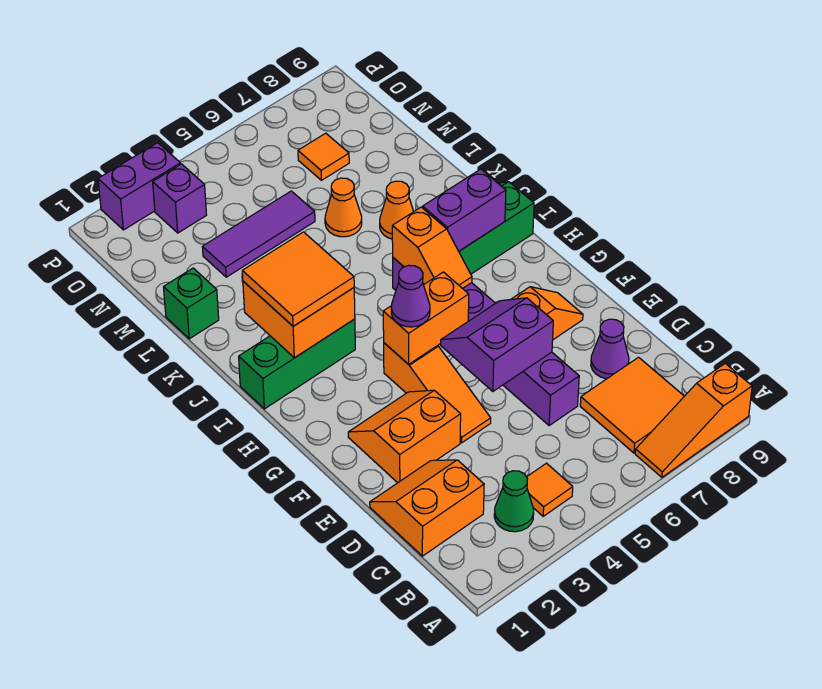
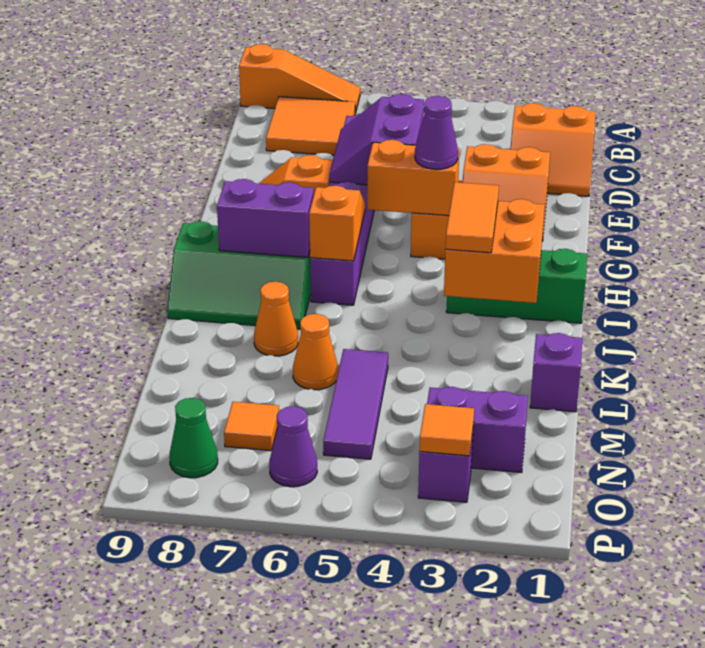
green 1x1 cone [494,471,534,532] -> green 1x1 cone moved to [169,398,218,478]
orange 1x1 tile [527,463,573,516] -> orange 1x1 tile moved to [420,404,474,456]
purple 1x1 cone [591,319,629,379] -> purple 1x1 cone moved to [269,406,317,487]
purple 2x2 slope [441,298,553,391] -> purple 2x2 slope turned to [329,94,424,185]
orange 2x2 tile [242,232,354,326] -> orange 1x2 tile [446,182,499,253]
green 1x1 brick [164,268,219,339] -> purple 1x1 brick [530,333,582,412]
purple 1x3 tile [202,191,315,277] -> purple 1x3 tile turned to [323,349,388,459]
purple 1x2 brick [98,143,181,230] -> purple 1x2 brick moved to [427,387,528,473]

